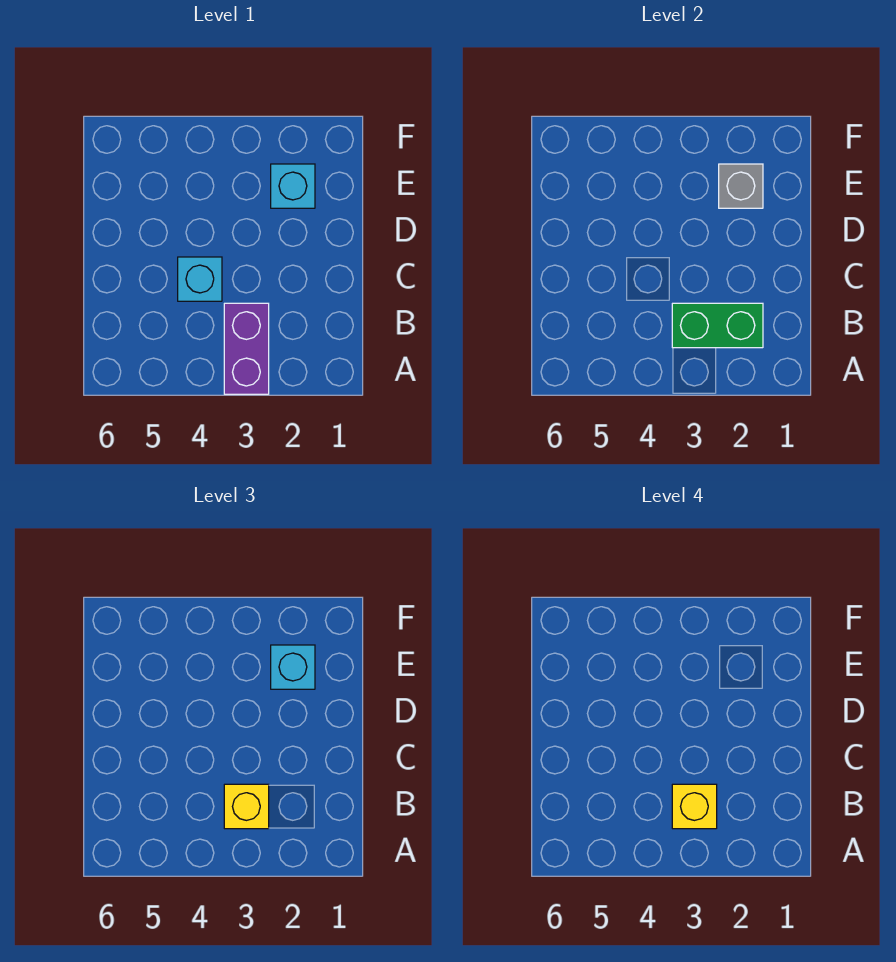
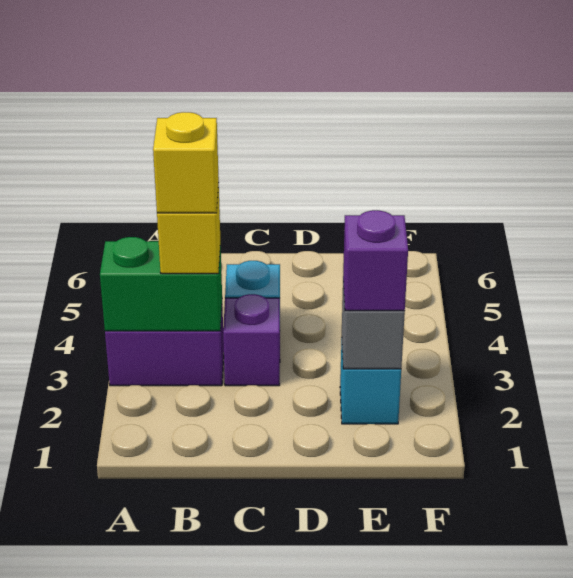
green 1x2 brick [672,303,763,348] -> green 1x2 brick turned to [100,237,222,331]
none -> purple 1x1 brick [223,294,280,386]
cyan 1x1 brick [271,645,315,689] -> purple 1x1 brick [343,210,408,311]

